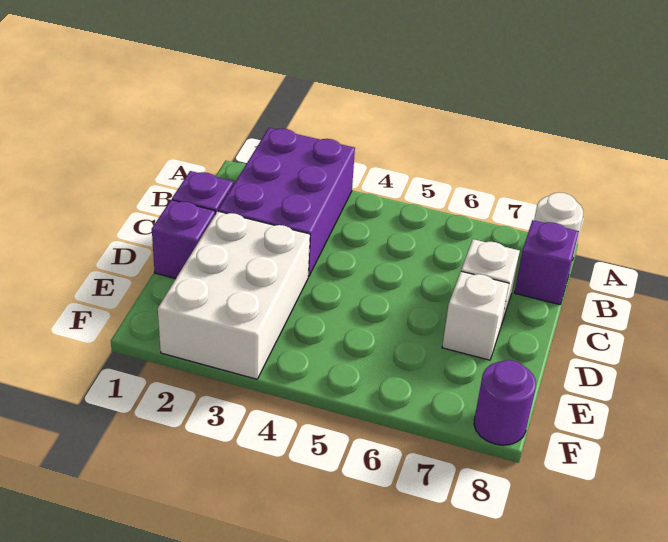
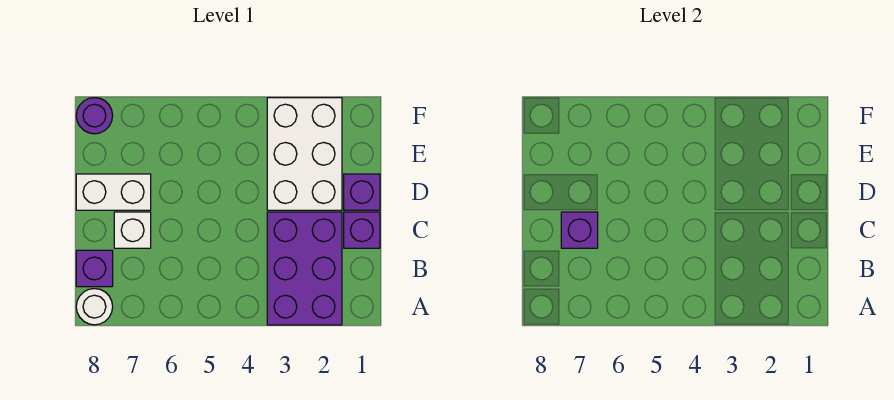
none -> purple 1x1 brick [561,212,598,248]
white 1x1 brick [442,271,509,360] -> white 1x2 brick [76,174,151,210]

